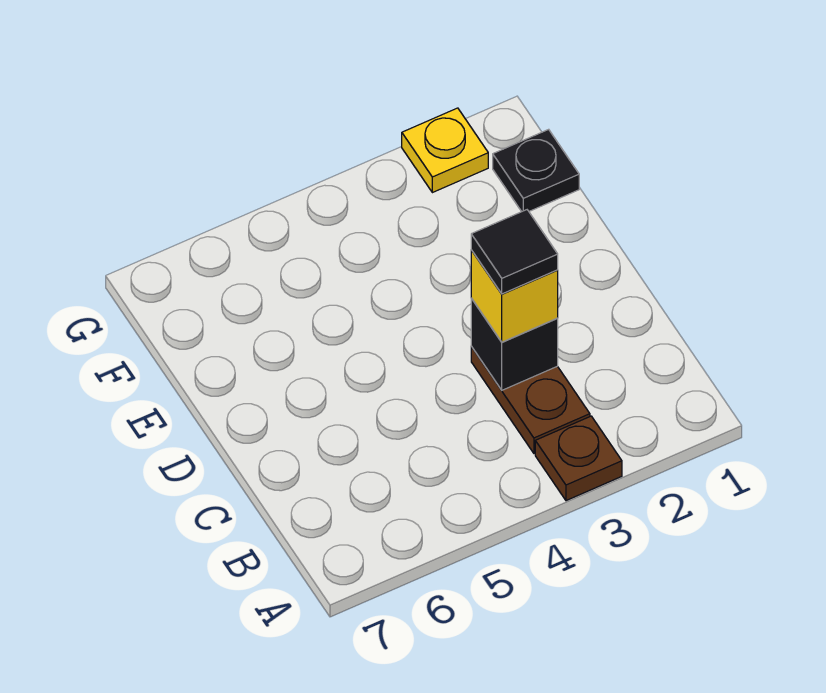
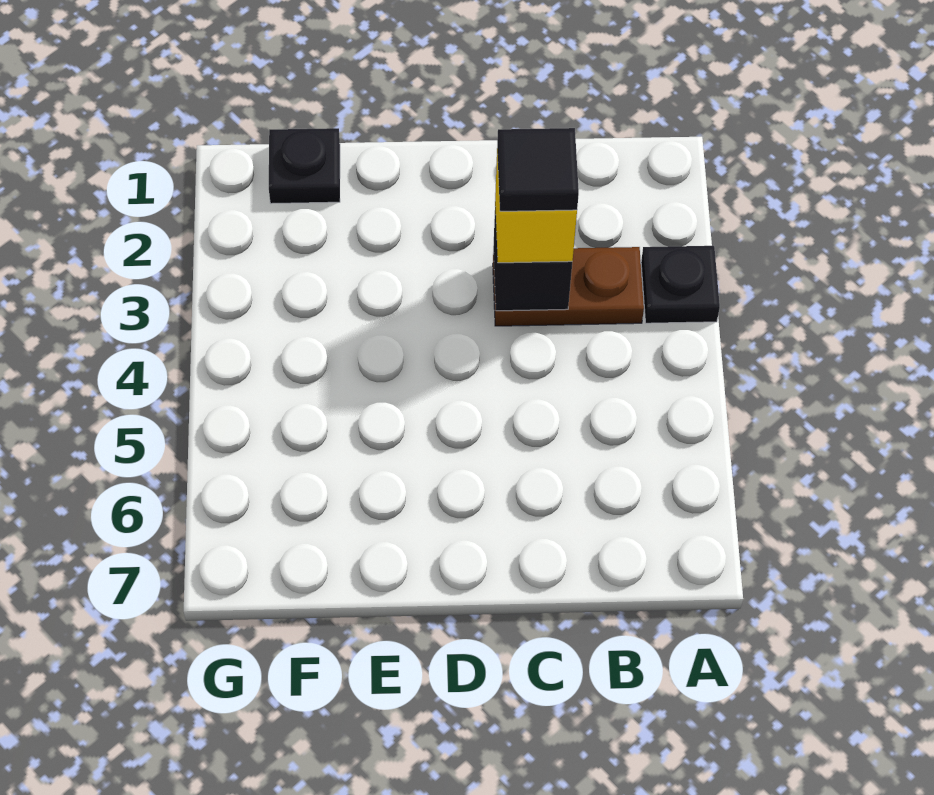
brown 1x1 plate [535,416,622,501] -> black 1x1 plate [641,246,720,323]
yellow 1x1 plate [402,108,488,193] -> none

